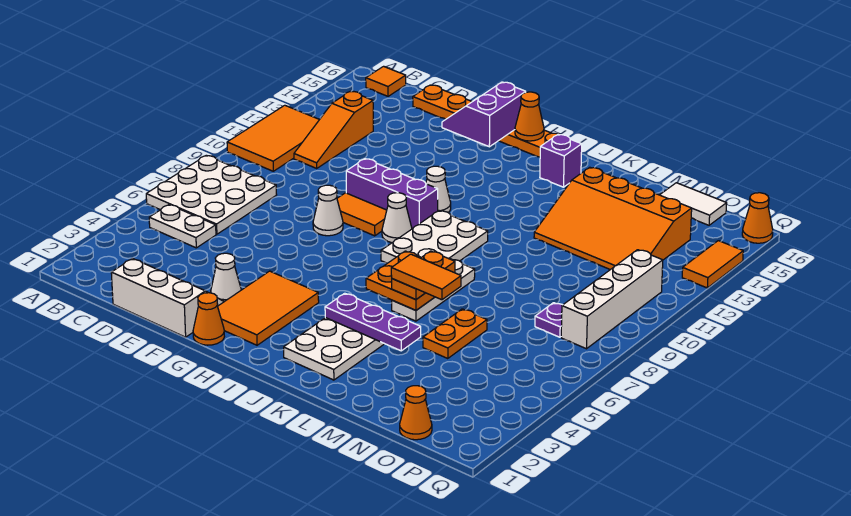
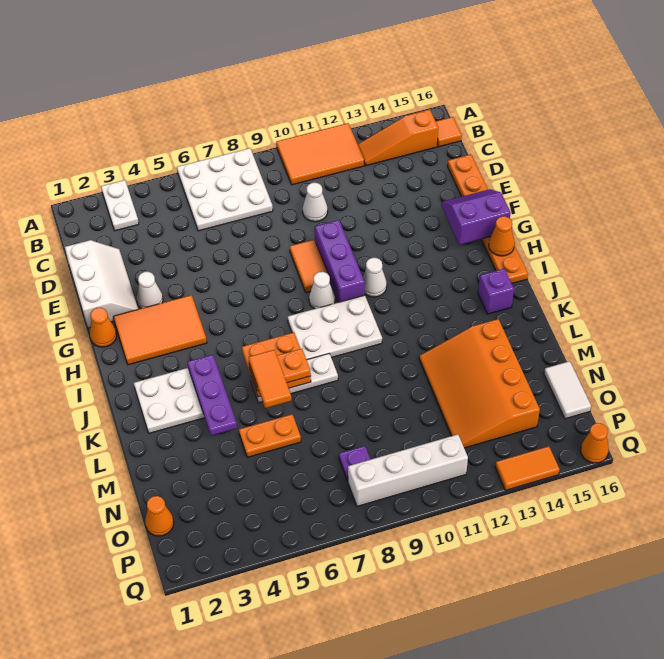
white 1x2 plate [149,205,216,248] -> white 1x2 plate moved to [101,180,139,231]
orange 1x3 slope [294,91,373,168] -> orange 1x3 slope moved to [358,110,438,166]
white 1x1 cone [313,185,343,236] -> white 1x1 cone moved to [303,183,328,222]

